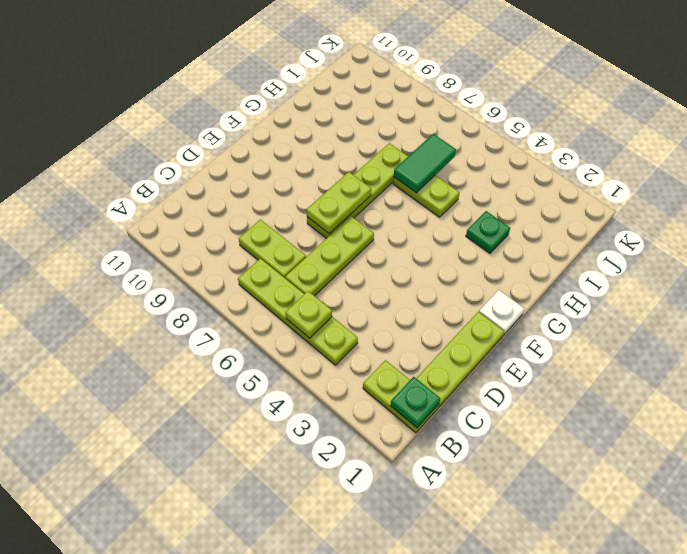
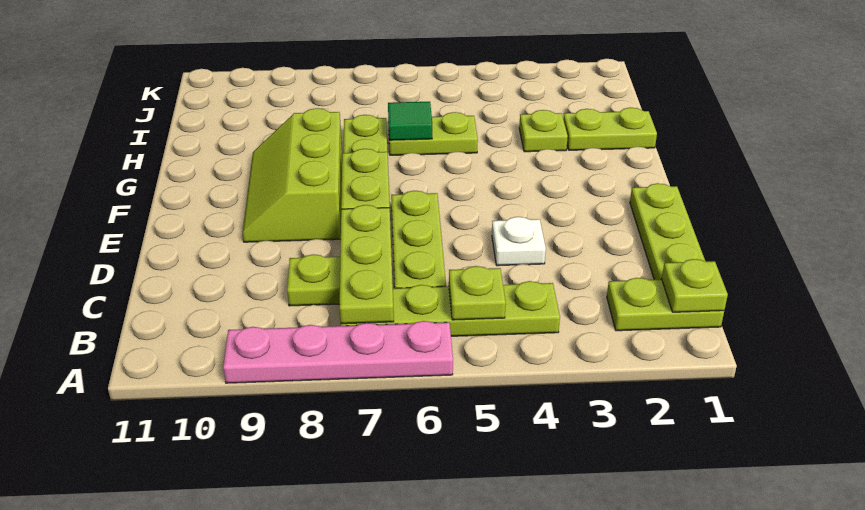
none -> pink 1x4 plate [223,321,453,383]
green 1x1 plate [390,377,440,428] -> lime 1x1 plate [662,259,728,312]
none -> lime 1x3 plate [340,205,394,324]
none -> lime 2x3 slope [242,108,342,242]
white 1x1 plate [479,290,524,336] -> white 1x1 plate moved to [492,217,546,266]
none -> lime 1x2 plate [563,108,657,150]
green 1x1 plate [466,211,510,253] -> lime 1x1 plate [519,110,568,152]
green 1x2 tile [394,134,456,193] -> green 1x1 tile [388,102,432,140]

